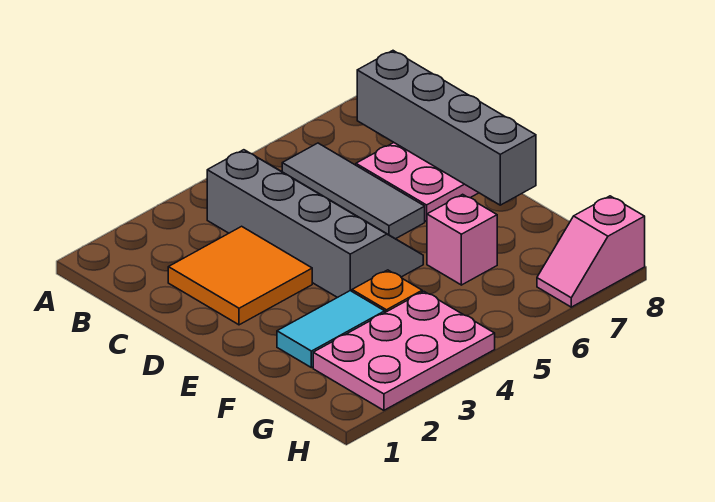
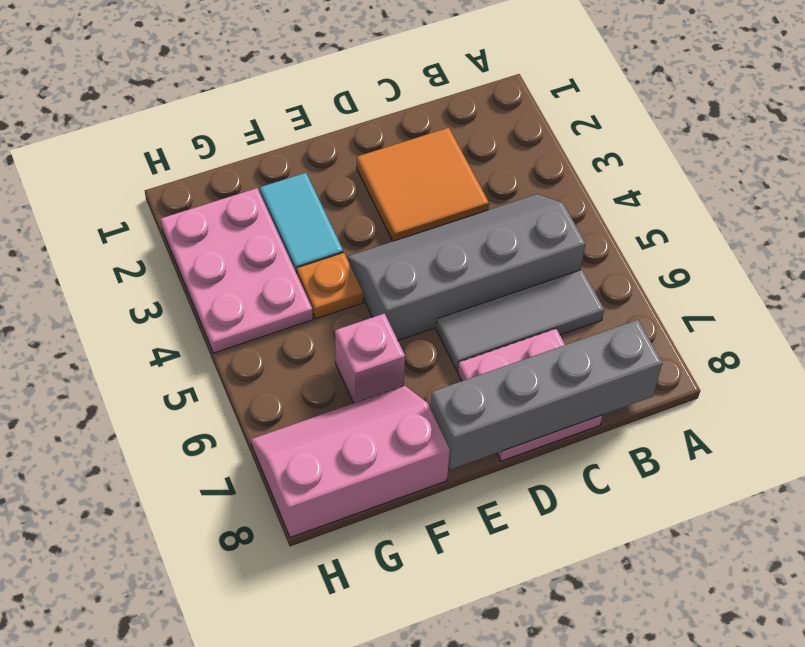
grey 2x4 slope [207,150,423,298] -> grey 2x4 slope turned to [347,194,586,340]
pink 1x2 slope [537,196,645,307] -> pink 2x3 slope [251,386,450,538]

